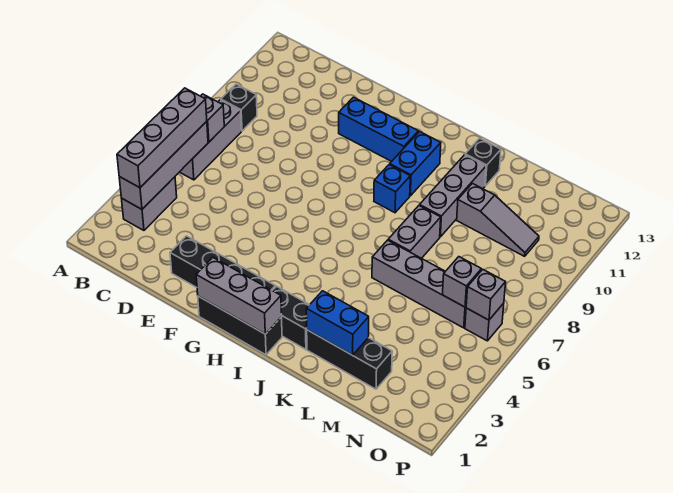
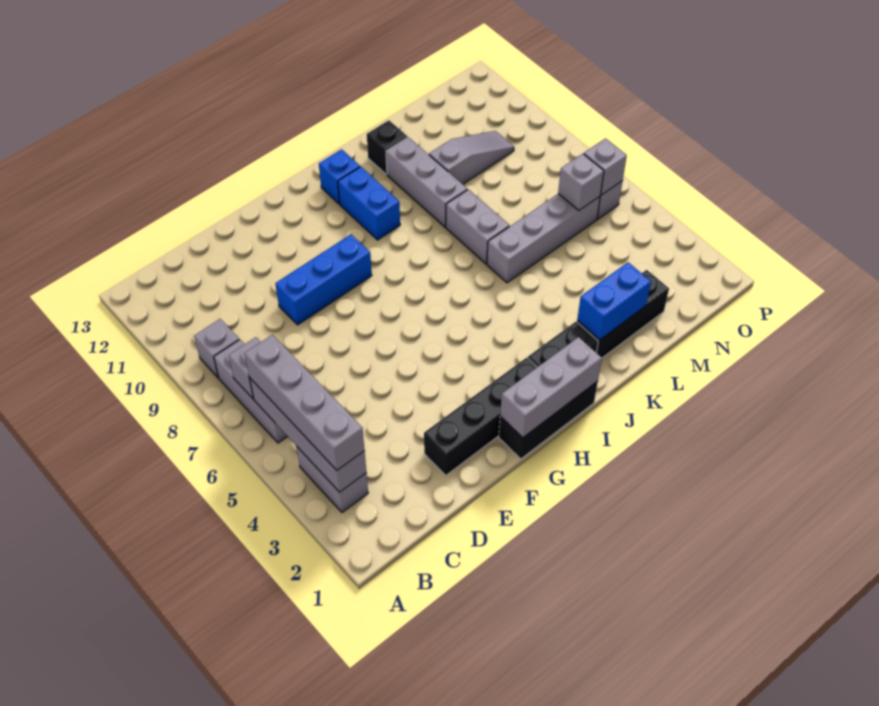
black 1x1 brick [221,84,257,131] -> grey 1x1 brick [194,319,239,378]
blue 1x3 brick [339,97,418,161] -> blue 1x3 brick moved to [275,234,372,325]
blue 1x1 brick [374,165,410,213] -> blue 1x1 brick moved to [319,149,360,204]

